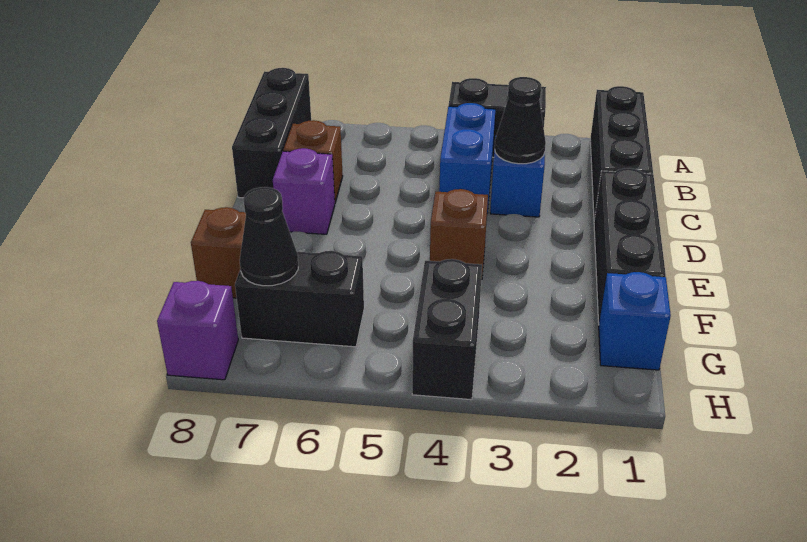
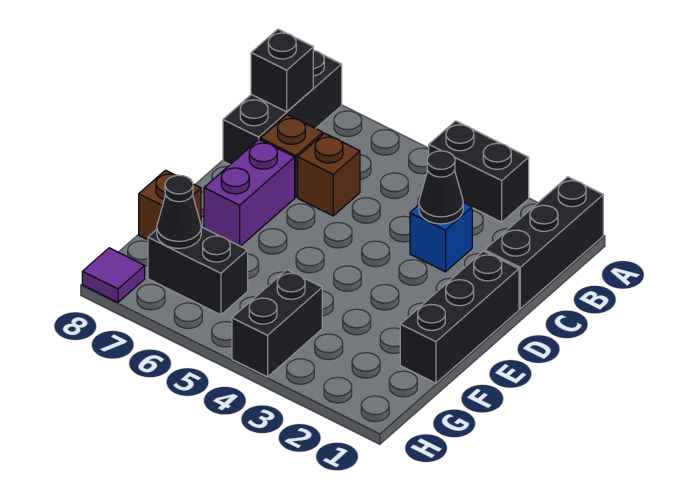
blue 1x2 brick [439,103,495,213] -> none
none -> black 1x1 brick [251,29,313,112]
purple 1x1 brick [273,148,335,234] -> purple 1x2 brick [204,140,295,246]
brown 1x1 brick [430,189,488,279] -> brown 1x1 brick moved to [298,133,360,216]
blue 1x1 brick [599,272,671,370] -> none
purple 1x1 brick [157,281,238,380] -> purple 1x1 tile [82,248,145,302]

